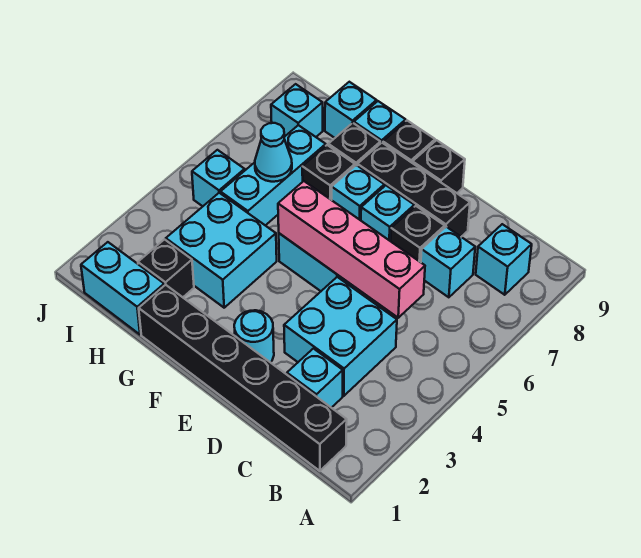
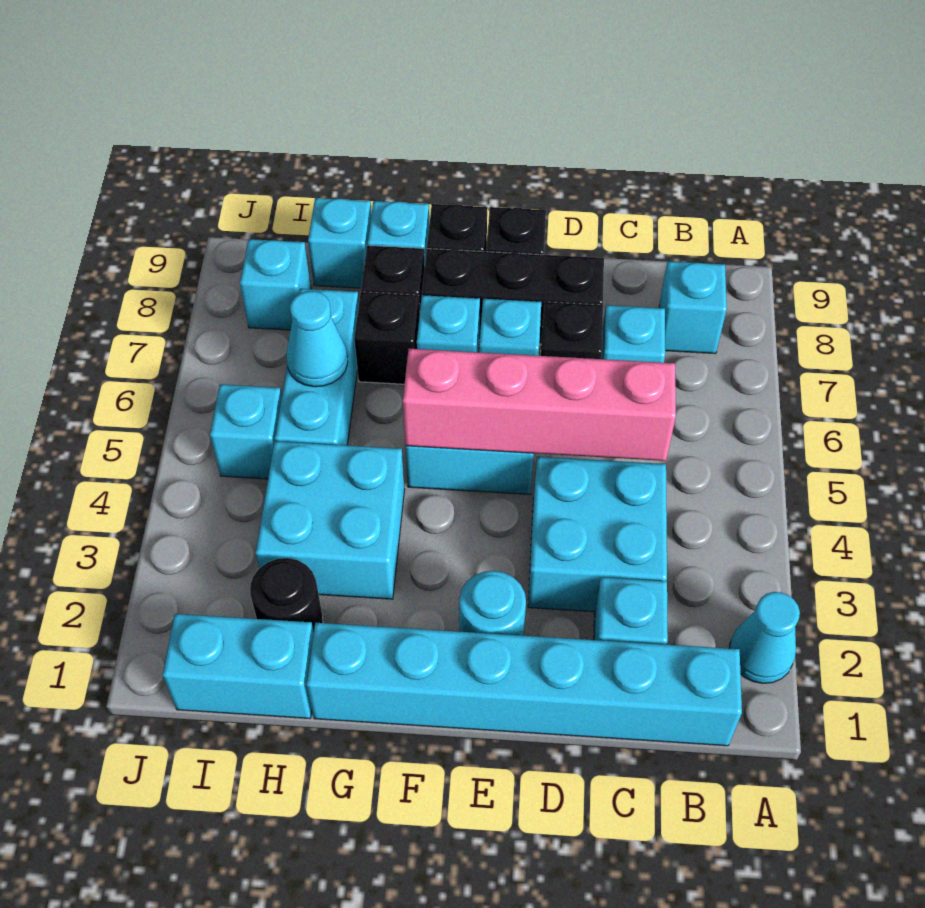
none -> cyan 1x1 cone [729,592,800,683]
black 1x6 brick [139,285,347,471] -> cyan 1x6 brick [307,623,742,746]
black 1x1 brick [138,240,194,297] -> black 1x1 round brick [250,558,323,631]

